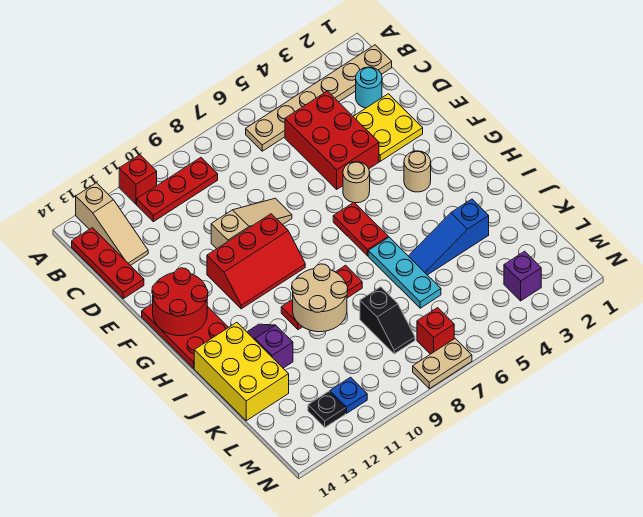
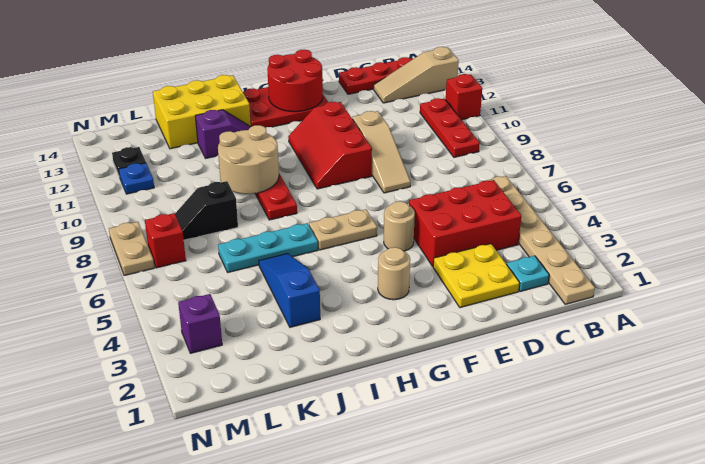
cyan 1x1 round brick [356,67,382,108] -> cyan 1x1 plate [507,256,549,292]
red 1x2 plate [333,203,388,256] -> tan 1x2 plate [309,209,377,250]

